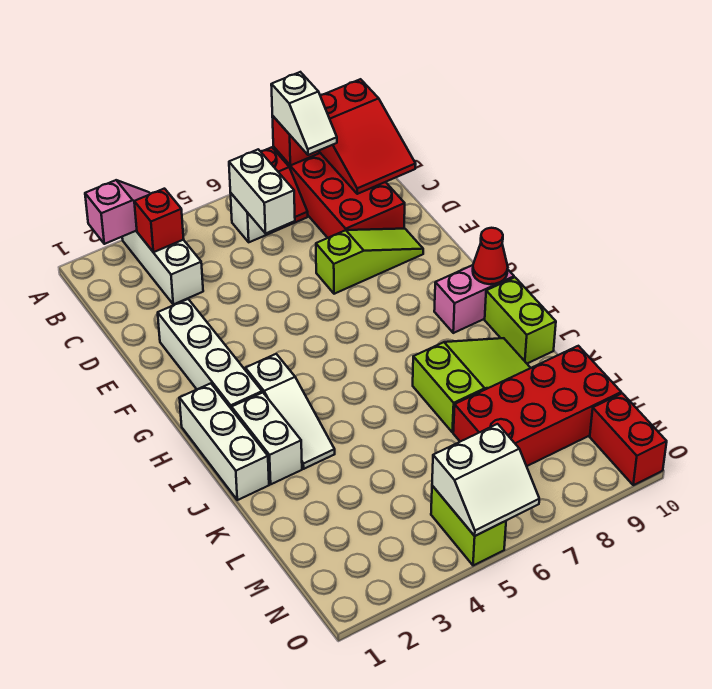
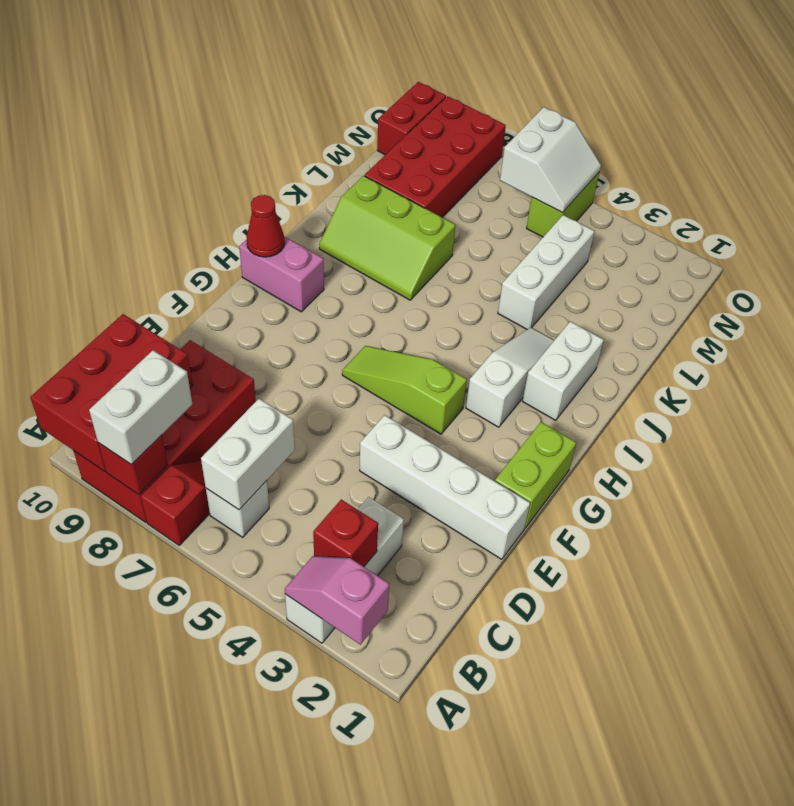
white 1x2 slope [271,72,337,155] -> white 1x2 brick [89,350,192,465]
red 2x3 slope [319,79,416,194] -> red 2x3 brick [30,314,193,471]
white 1x4 brick [158,299,262,409] -> white 1x4 brick turned to [360,415,530,559]
lime 1x3 slope [316,229,423,294] -> lime 1x3 slope moved to [342,346,467,434]
white 1x3 brick [179,383,269,500] -> white 1x3 brick moved to [498,215,594,329]
lime 1x2 brick [485,277,556,363] -> lime 1x2 brick moved to [495,422,576,528]
lime 2x3 slope [413,338,530,432] -> lime 2x3 slope turned to [319,176,456,300]
red 2x4 brick [453,346,621,466] -> red 2x4 brick turned to [365,96,506,218]
white 2x2 slope [432,424,539,536] -> white 2x2 slope turned to [500,107,601,213]

